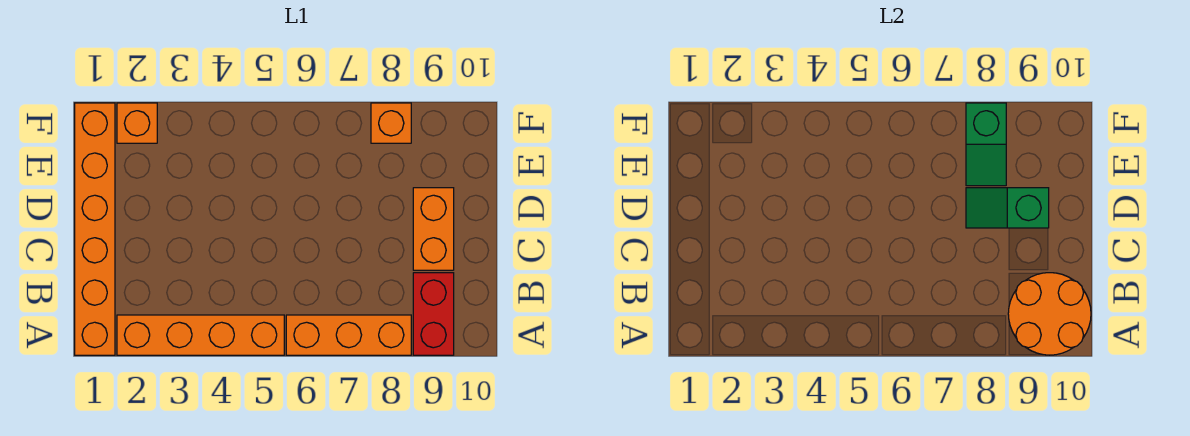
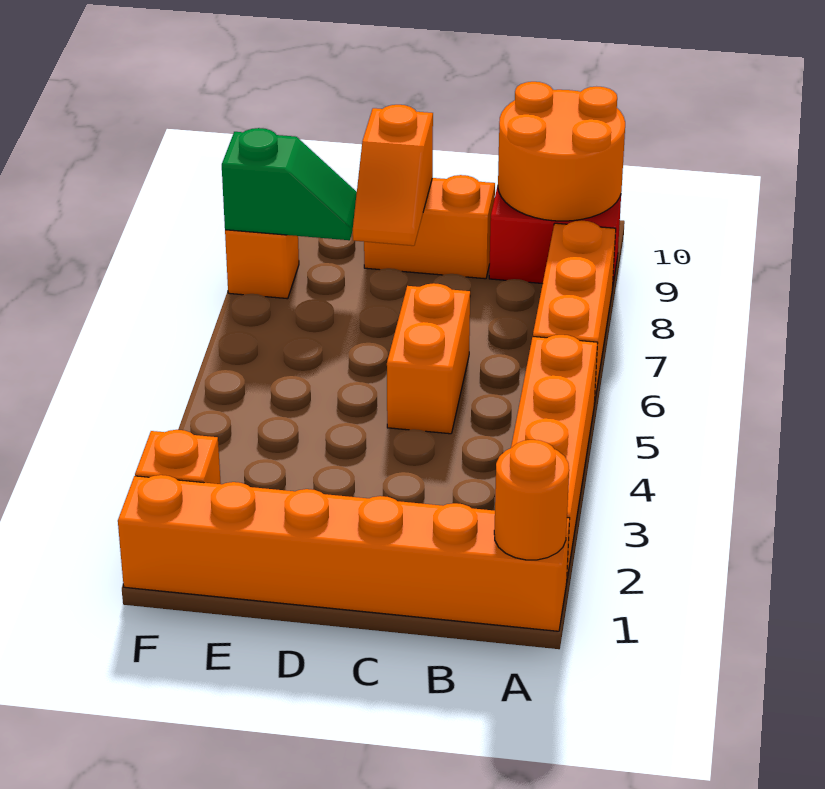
none -> orange 1x1 round brick [494,440,569,560]
none -> orange 1x2 brick [387,283,470,434]
green 1x2 slope [966,188,1049,228] -> orange 1x2 slope [352,105,433,246]

